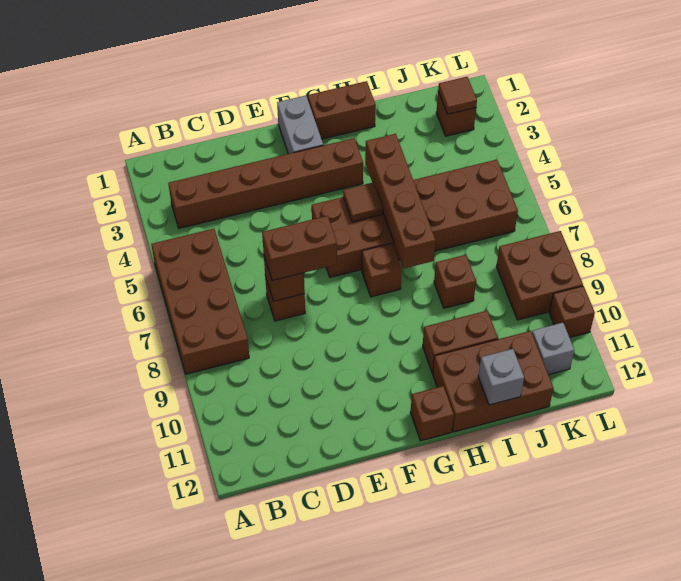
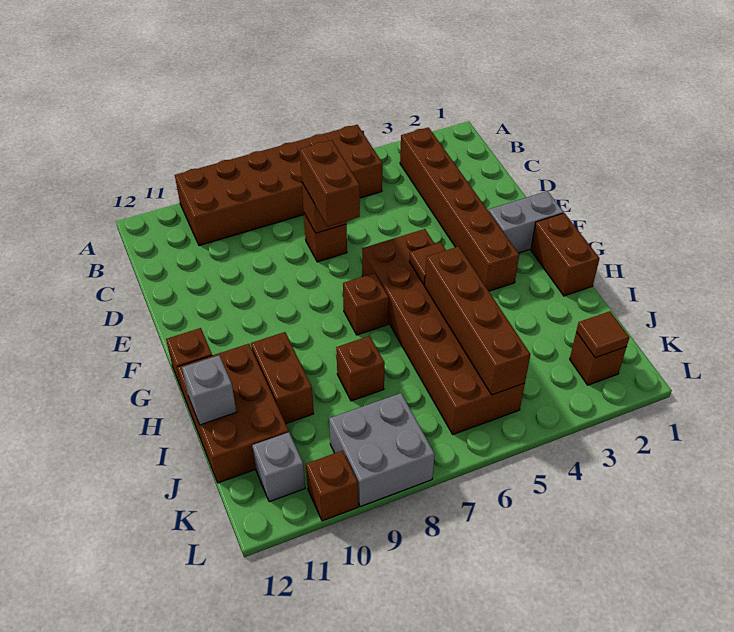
brown 2x4 brick [151,229,249,374] -> brown 2x6 brick [175,125,382,246]
brown 1x4 brick [365,134,436,269] -> brown 1x4 brick turned to [425,246,530,395]
brown 2x2 brick [496,231,583,320] -> grey 2x2 brick [329,393,435,507]

